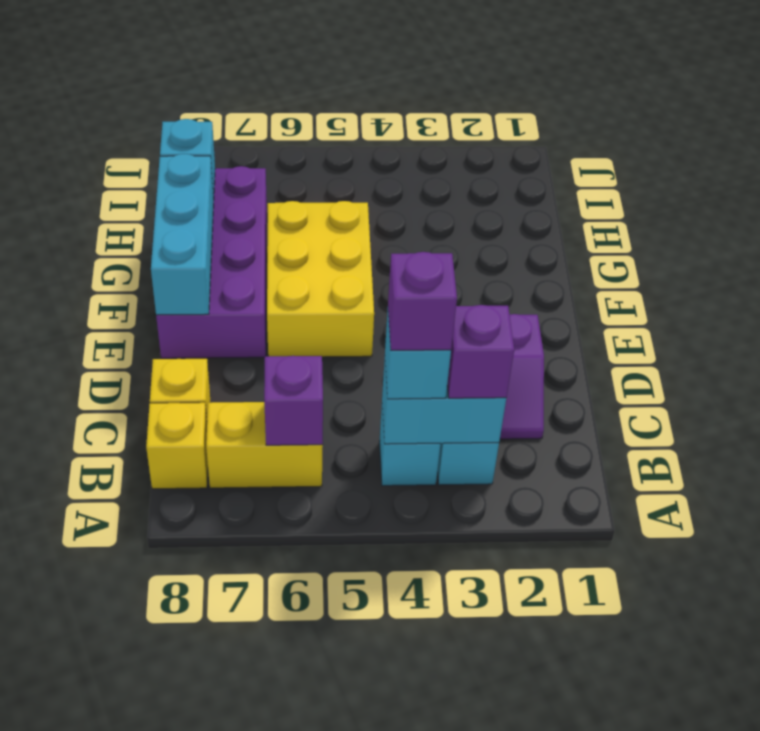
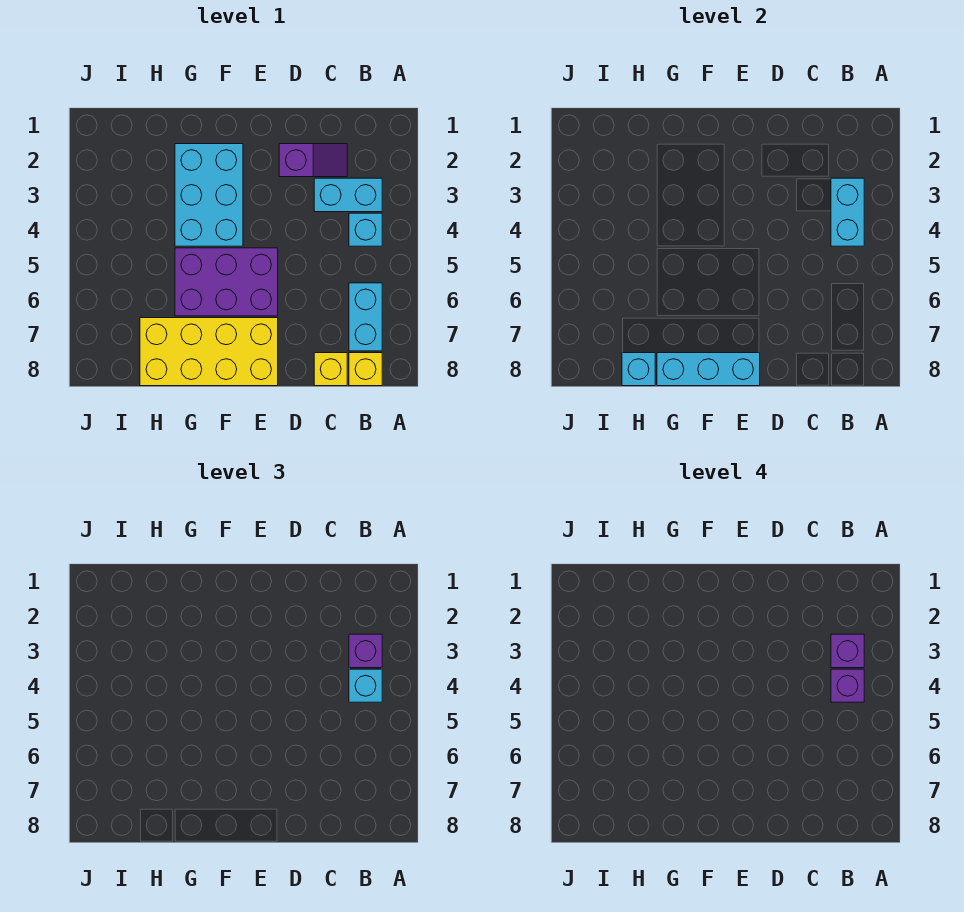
yellow 1x2 brick [206,402,323,488] -> cyan 1x2 brick [349,283,382,351]
purple 1x1 brick [264,356,323,445] -> purple 1x1 brick moved to [831,634,864,668]
yellow 2x3 brick [267,201,374,357] -> purple 2x3 brick [175,248,278,316]
purple 2x4 brick [156,166,267,358] -> yellow 2x4 brick [140,318,278,386]
none -> cyan 2x3 brick [175,144,243,246]

